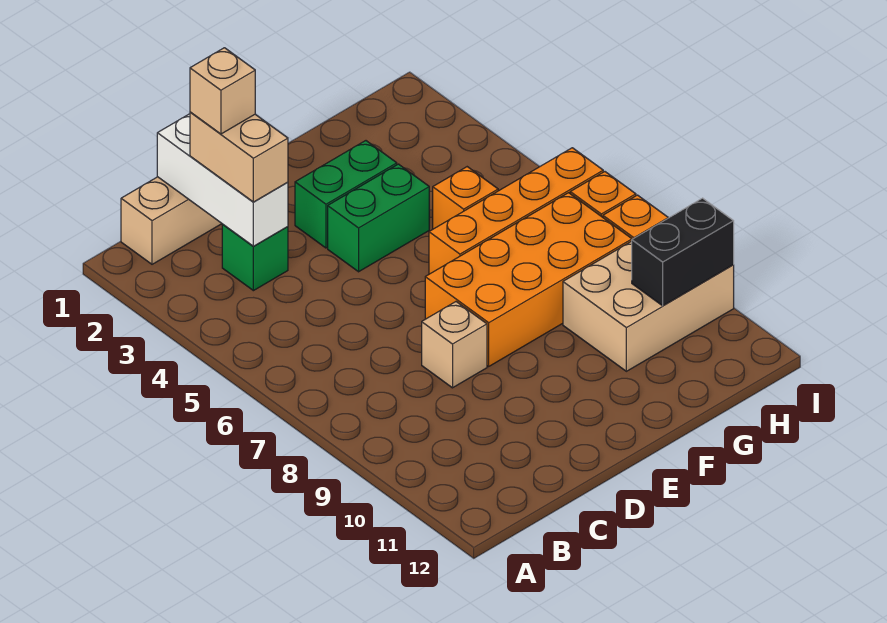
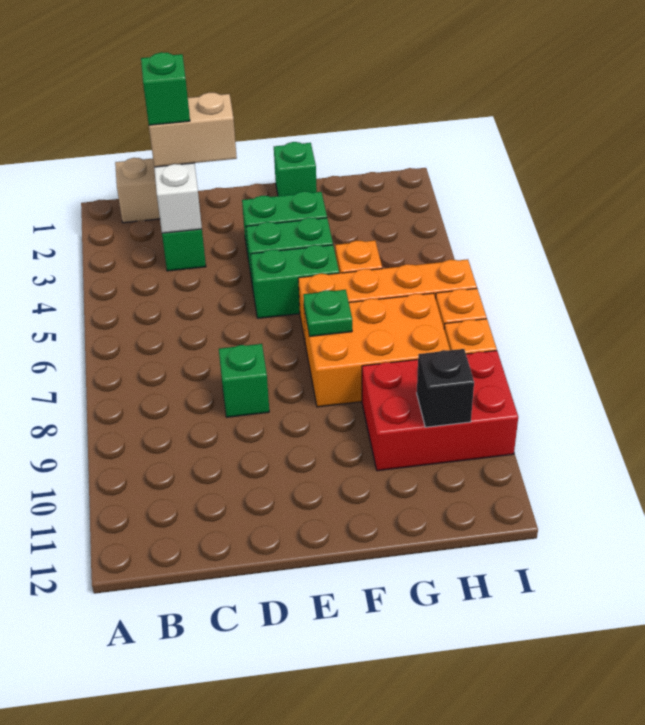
tan 1x2 brick [190,112,288,202] -> tan 1x2 brick turned to [149,93,237,167]
tan 1x1 brick [190,48,255,134] -> green 1x1 brick [141,52,190,125]
tan 1x1 brick [422,302,487,388] -> green 1x1 brick [219,344,269,417]
none -> green 1x2 brick [250,245,339,318]
orange 2x4 brick [425,193,632,366] -> orange 2x3 brick [304,293,450,407]
none -> green 1x1 brick [274,142,317,196]
none -> green 1x1 plate [303,290,352,337]
tan 2x3 brick [563,241,734,371] -> red 2x3 brick [362,351,518,471]
black 1x2 brick [632,198,734,306] -> black 1x1 brick [417,349,474,427]

